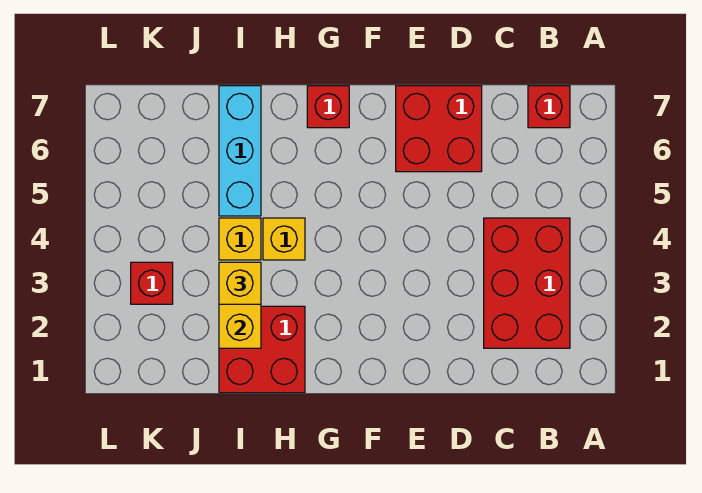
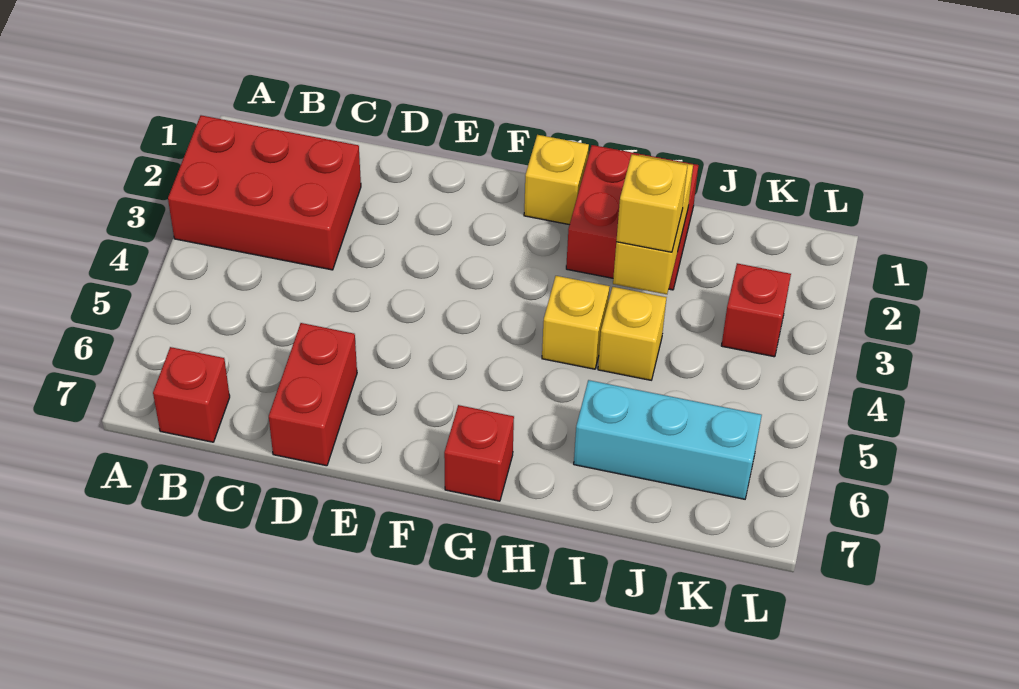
red 2x3 brick [484,218,570,348] -> red 2x3 brick turned to [168,115,361,270]
red 2x2 brick [396,86,482,172] -> red 1x2 brick [269,323,357,466]
none -> yellow 1x1 brick [524,135,589,225]
cyan 1x3 brick [219,86,261,216] -> cyan 1x3 brick turned to [574,380,762,499]

